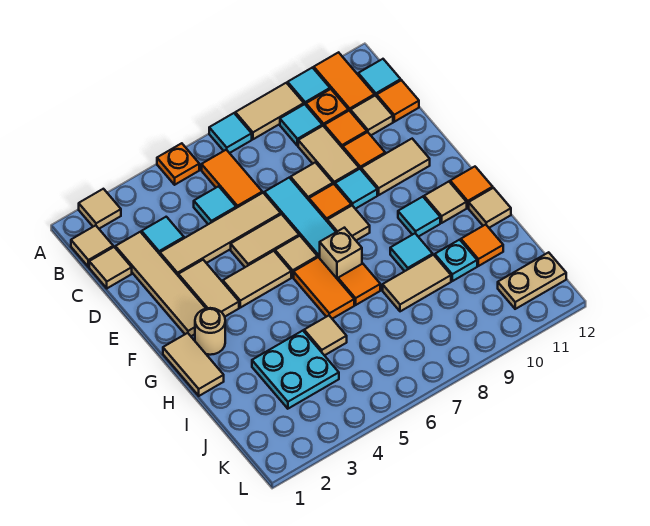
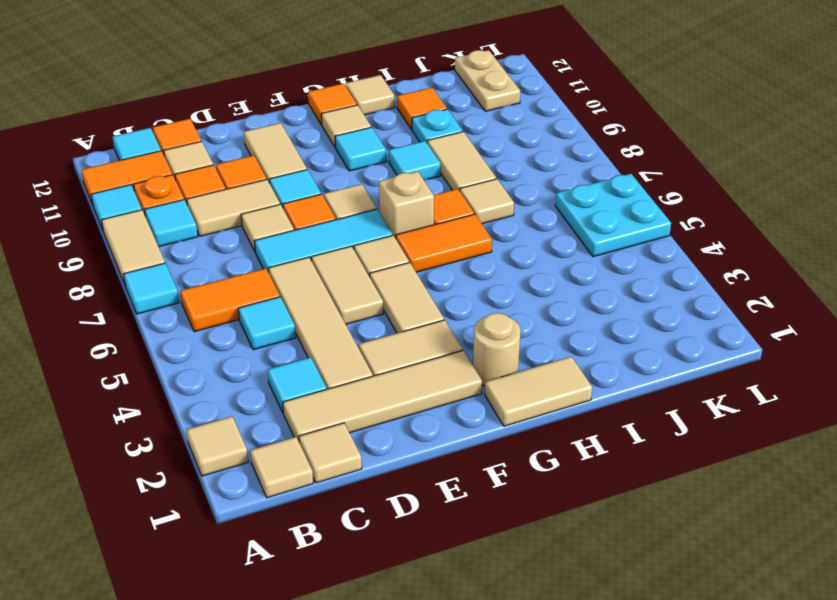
orange 1x1 plate [157,143,199,185] -> none
cyan 2x2 plate [252,331,339,409] -> cyan 2x2 plate moved to [555,174,671,257]
tan 1x1 tile [304,316,347,356] -> tan 1x1 tile moved to [460,179,514,224]

